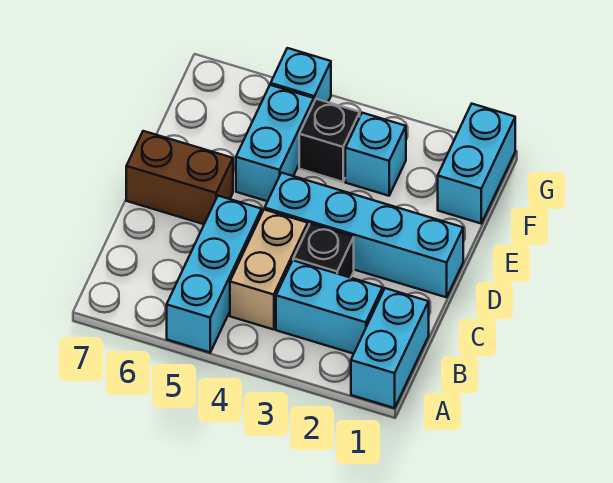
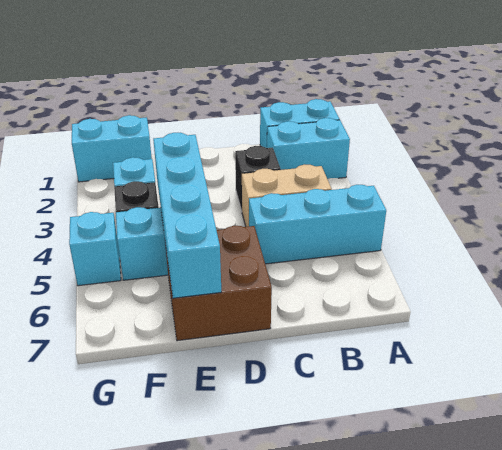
cyan 1x2 brick [276,260,383,354] -> cyan 1x2 brick turned to [267,118,350,179]
cyan 1x4 brick [265,173,463,297] -> cyan 1x4 brick moved to [153,133,221,298]
brown 1x2 brick [126,131,233,224] -> brown 2x2 brick [165,226,272,341]

